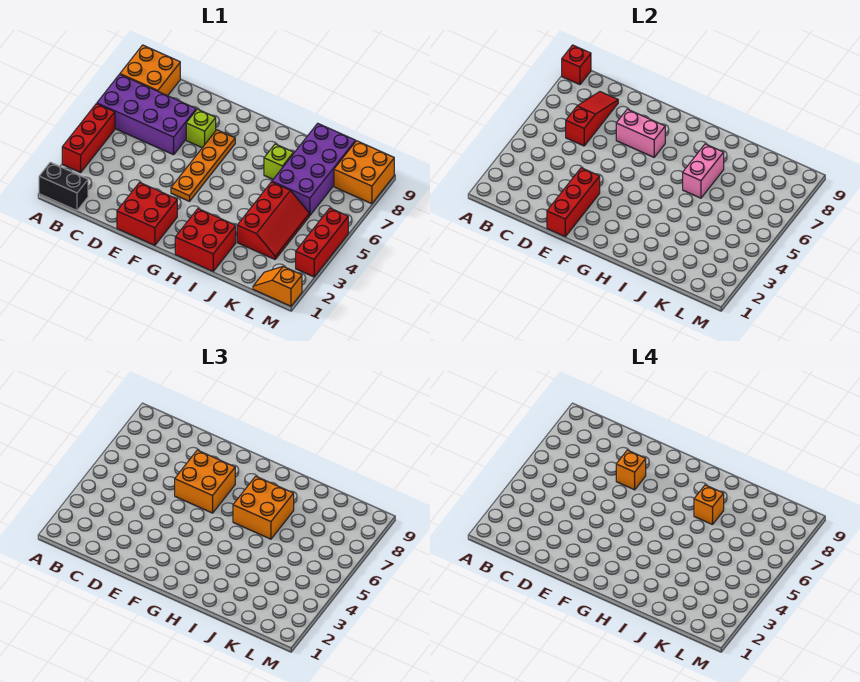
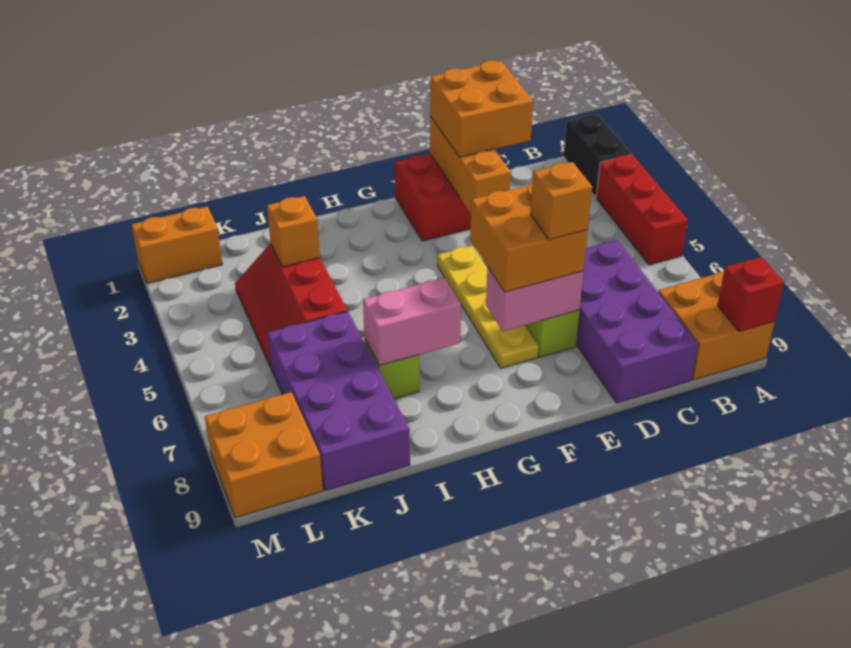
black 1x2 brick [39,162,88,211] -> black 1x2 brick turned to [564,114,631,197]
purple 2x4 brick [97,74,196,155] -> purple 2x4 brick turned to [576,240,698,403]
red 1x3 slope [566,92,618,146] -> none
red 1x3 brick [547,168,600,237] -> orange 1x3 brick [430,116,511,213]
orange 1x4 plate [171,130,235,201] -> yellow 1x4 plate [437,245,538,368]
red 2x2 brick [175,209,236,271] -> none
orange 2x2 brick [233,476,294,539] -> orange 2x2 brick moved to [430,61,533,157]
pink 1x2 brick [683,144,724,198] -> pink 1x2 brick turned to [363,278,461,365]
orange 1x1 brick [694,485,724,525] -> orange 1x1 brick moved to [267,196,320,267]
orange 1x2 slope [253,267,302,306] -> orange 1x2 brick [131,206,223,283]
red 1x3 brick [296,208,348,277] -> none

